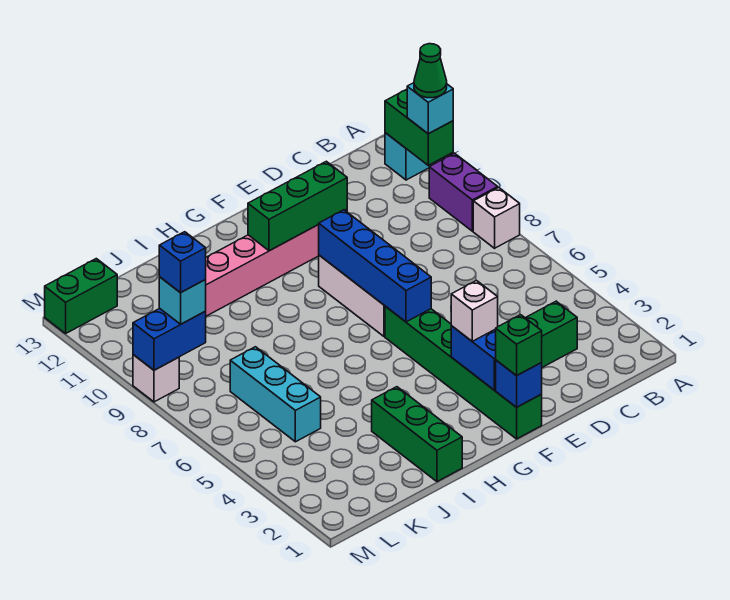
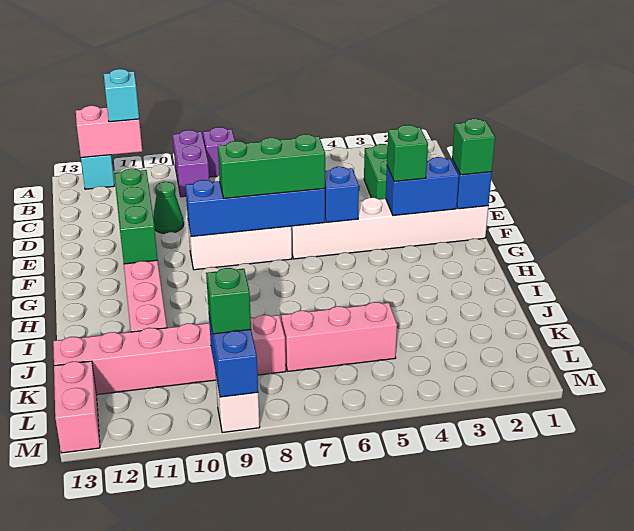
white 1x1 brick [473,187,520,248] -> purple 1x1 brick [203,127,235,177]
purple 1x2 brick [429,153,498,231] -> purple 1x2 brick turned to [173,130,209,197]
green 1x2 brick [385,89,453,165] -> pink 1x2 brick [76,106,142,158]
green 1x1 cone [414,44,447,98] -> green 1x1 cone moved to [153,182,184,234]
green 1x6 brick [385,306,542,439] -> white 1x6 brick [291,198,488,259]
white 1x1 brick [451,281,498,341] -> green 1x1 brick [387,125,428,181]
green 1x3 brick [372,387,462,482] -> green 1x3 brick moved to [218,134,325,198]
cyan 1x3 brick [230,347,321,442] -> pink 1x3 brick [281,302,397,371]
none -> pink 1x6 brick [53,315,286,395]
cyan 1x1 brick [159,277,206,324] -> green 1x1 brick [206,268,251,334]
blue 1x1 brick [159,232,206,293] -> blue 1x1 brick moved to [325,167,359,222]
green 1x2 brick [45,259,117,333] -> pink 1x2 brick [54,361,100,453]

